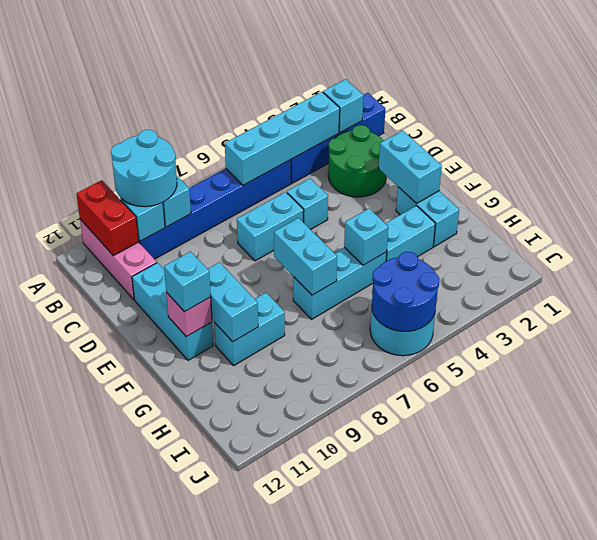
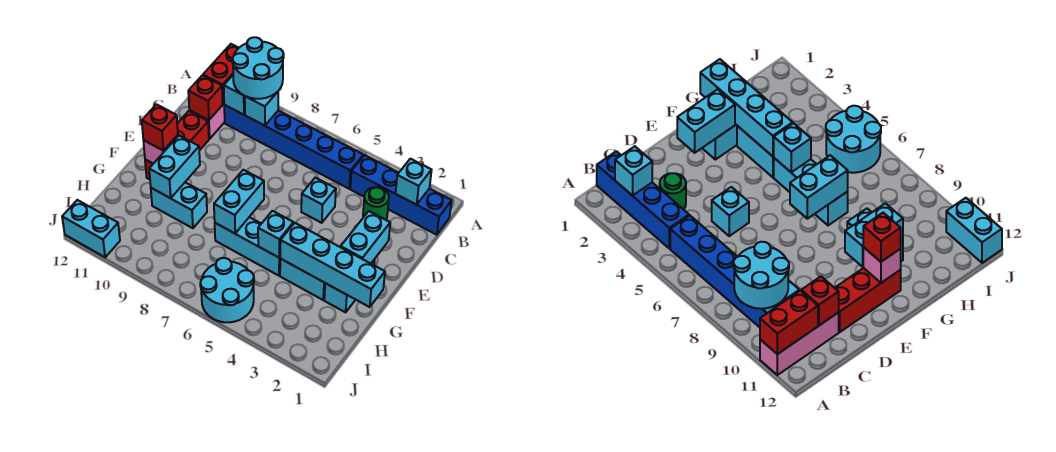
cyan 1x4 brick [225,92,340,185] -> cyan 1x4 brick moved to [280,223,385,307]
green 2x2 round brick [328,125,386,197] -> green 1x1 round brick [363,187,389,220]
none -> red 1x1 brick [188,75,223,120]
cyan 1x2 brick [237,192,304,261] -> cyan 1x2 brick moved to [62,200,120,257]
cyan 1x3 brick [132,263,213,360] -> red 1x3 brick [145,111,209,179]
cyan 1x1 brick [164,251,211,312] -> red 1x1 brick [142,104,178,151]
blue 2x2 round brick [372,252,439,332] -> none

